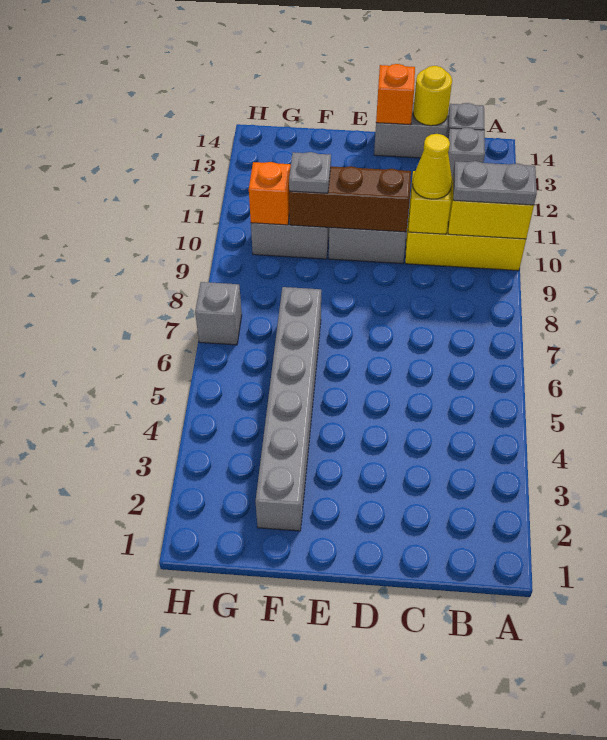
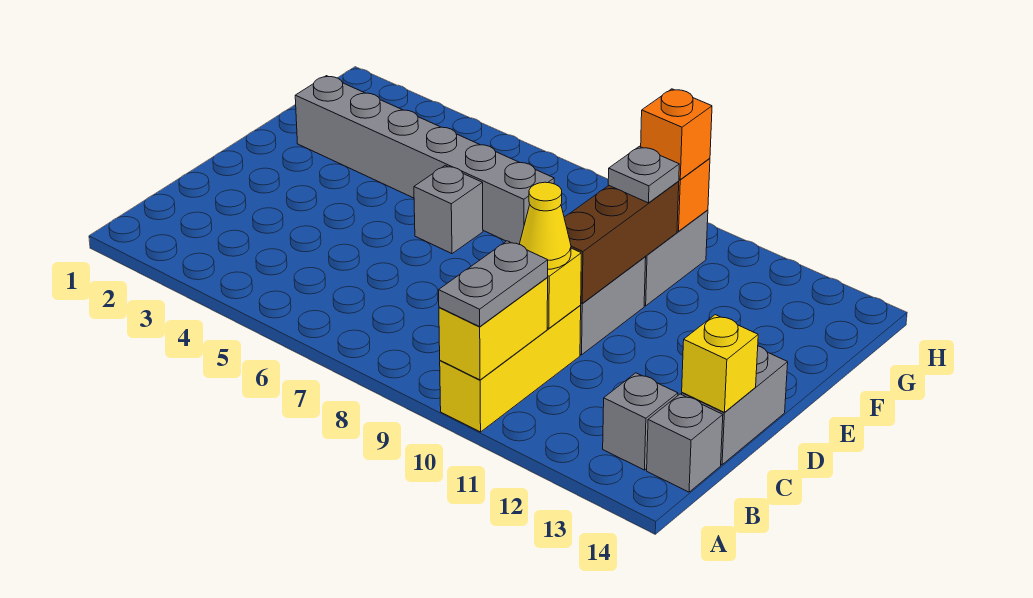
yellow 1x1 round brick [413,66,452,126] -> yellow 1x1 brick [682,315,758,412]
orange 1x1 brick [376,64,415,125] -> orange 1x1 brick moved to [641,89,712,179]
grey 1x1 brick [195,282,242,345] -> grey 1x1 brick moved to [414,165,483,254]

